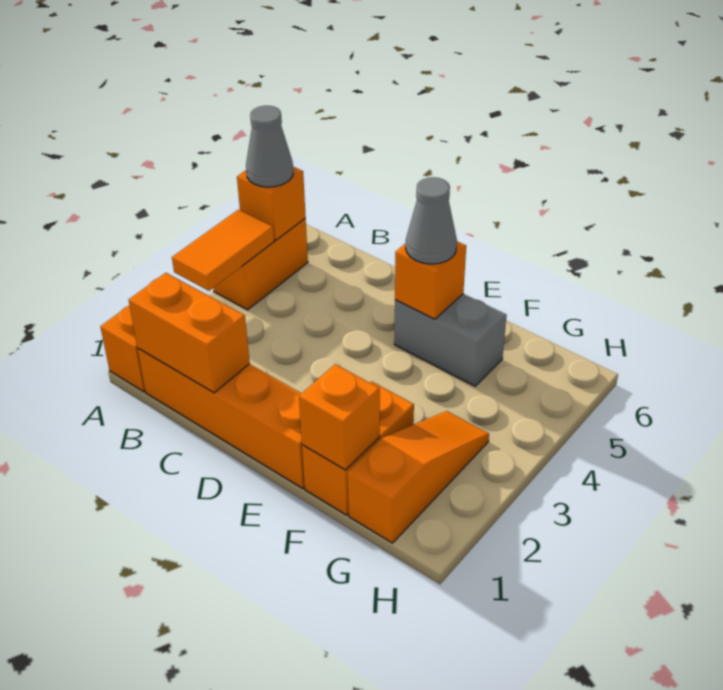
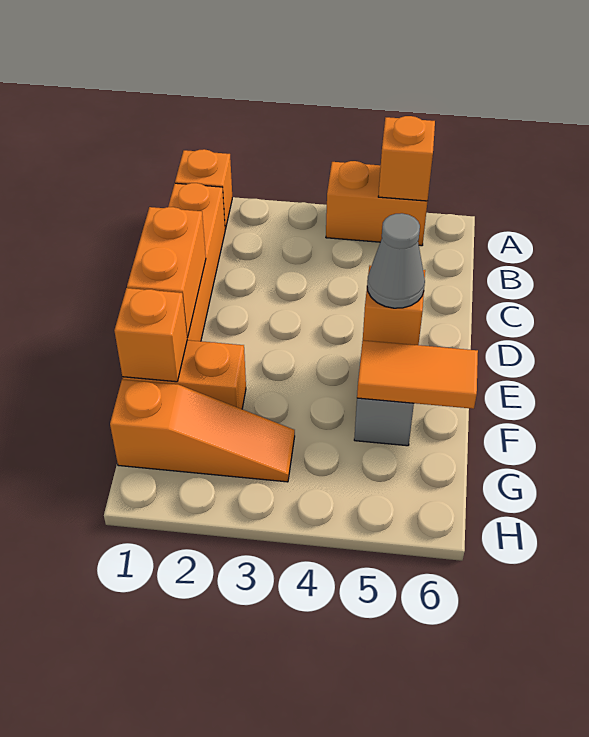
orange 1x2 tile [172,210,274,291] -> orange 1x2 tile moved to [357,340,478,409]
grey 1x1 cone [246,106,293,187] -> none
orange 1x2 brick [129,273,250,393] -> orange 1x2 brick moved to [127,207,206,338]

